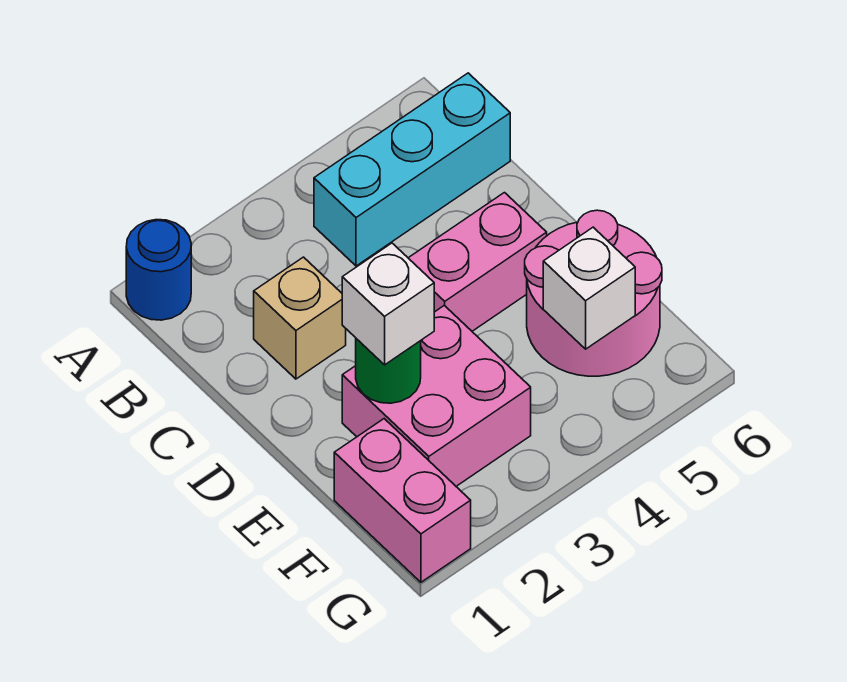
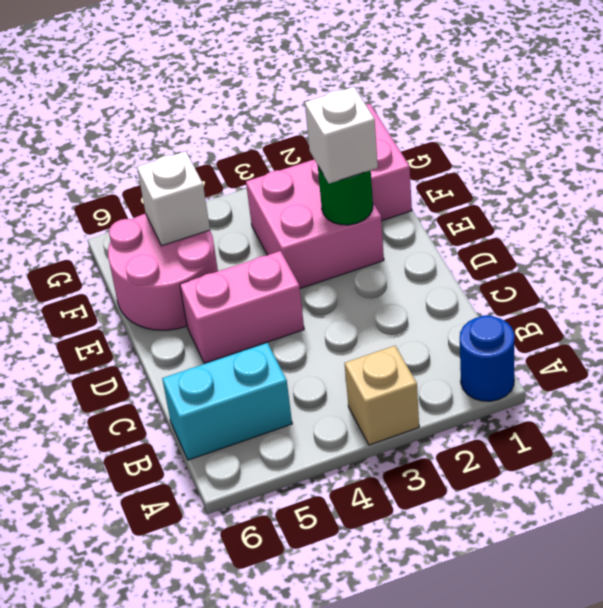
cyan 1x3 brick [314,73,510,266] -> cyan 1x2 brick [162,343,292,460]
tan 1x1 brick [254,257,346,379] -> tan 1x1 brick moved to [345,346,419,445]

